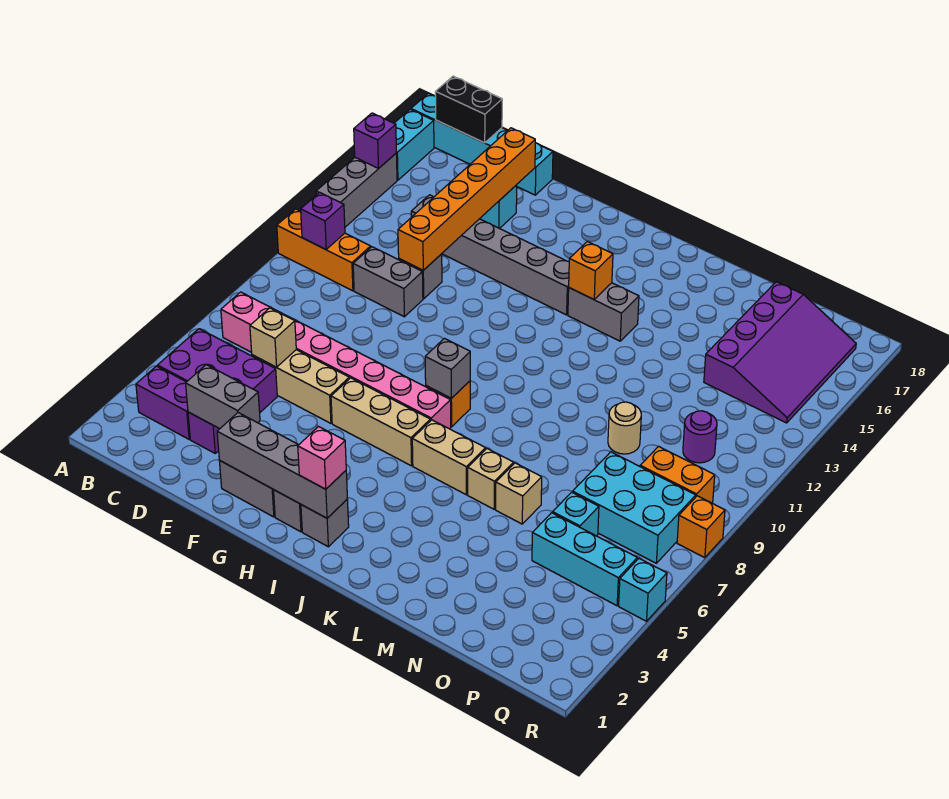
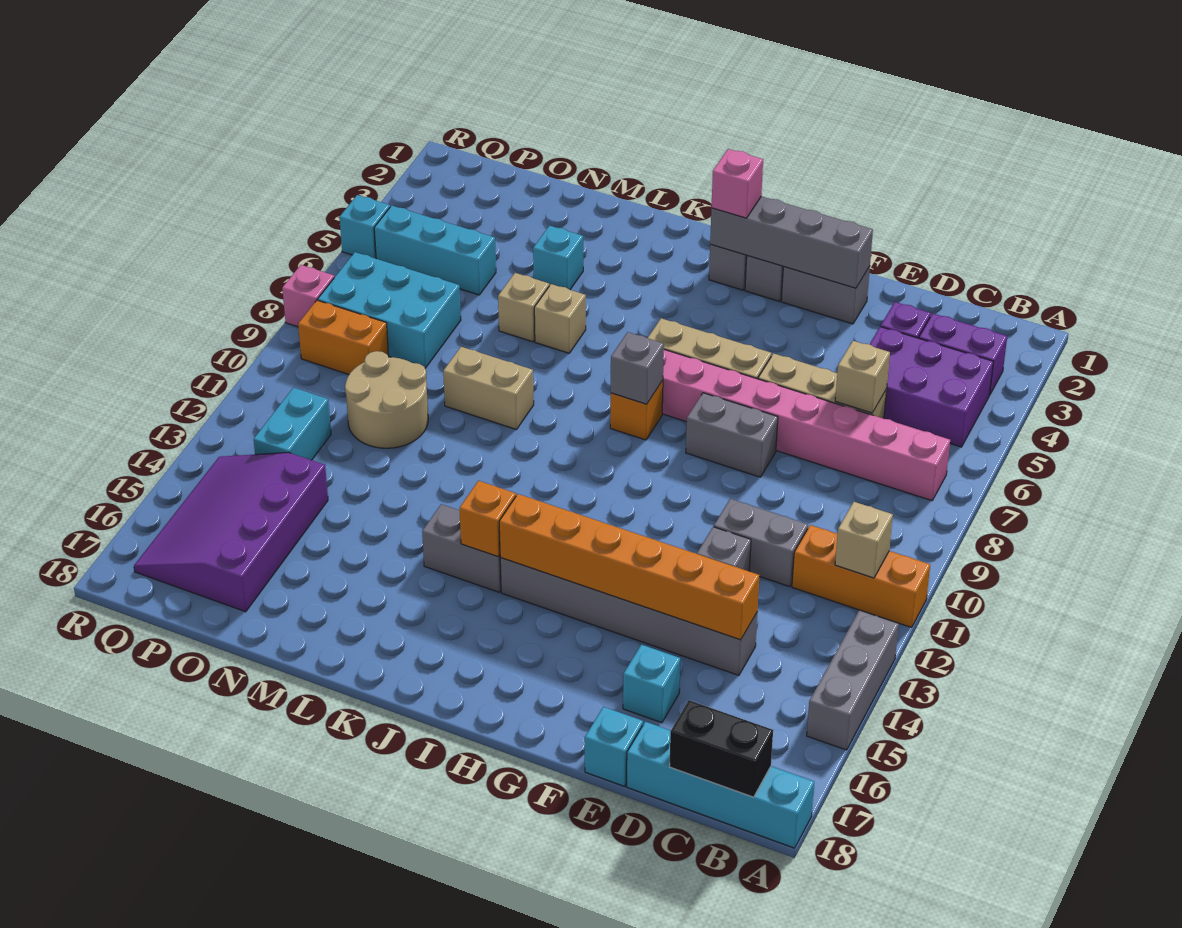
purple 1x1 brick [354,113,396,168] -> none
cyan 1x2 brick [394,109,434,180] -> cyan 1x2 brick moved to [254,388,331,460]
purple 1x1 brick [301,192,345,249] -> tan 1x1 brick [835,502,893,578]
grey 1x2 brick [186,365,260,429] -> grey 1x2 brick moved to [686,393,778,477]
orange 1x6 brick [398,128,535,270] -> orange 1x6 brick turned to [499,494,759,640]
tan 1x2 brick [412,420,486,495] -> tan 1x2 brick moved to [443,347,534,430]
tan 1x1 round brick [608,402,641,454] -> tan 2x2 round brick [345,351,428,448]
cyan 1x1 brick [553,492,599,536] -> cyan 1x1 brick moved to [533,225,583,290]
purple 1x1 round brick [683,411,717,463] -> none
orange 1x1 brick [677,496,725,558] -> pink 1x1 brick [282,265,334,327]

